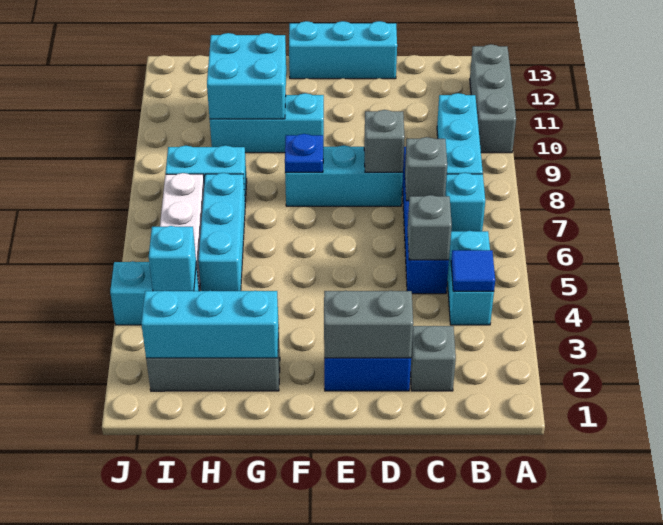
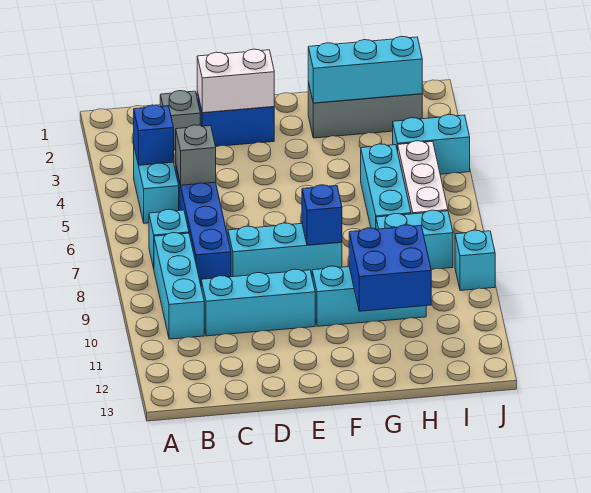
grey 1x3 brick [470,44,516,153] -> none
blue 1x1 tile [451,250,495,291] -> blue 1x1 brick [134,105,174,165]
grey 1x1 brick [405,137,447,201] -> none
grey 1x2 brick [324,291,413,358] -> white 1x2 brick [197,49,274,113]
grey 1x1 brick [364,110,405,172] -> none
cyan 1x3 brick [289,21,397,79] -> cyan 1x3 brick moved to [201,269,315,336]
blue 1x1 plate [285,134,324,172] -> blue 1x1 brick [302,185,342,245]
cyan 2x2 brick [207,33,286,119] -> blue 2x2 brick [349,225,431,311]
cyan 1x1 brick [149,226,196,291] -> cyan 1x1 brick moved to [455,230,495,290]

